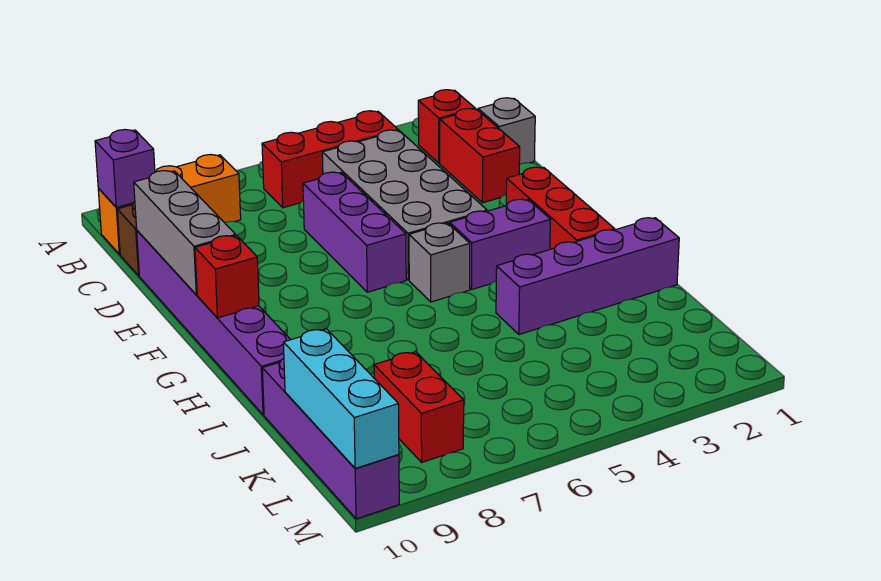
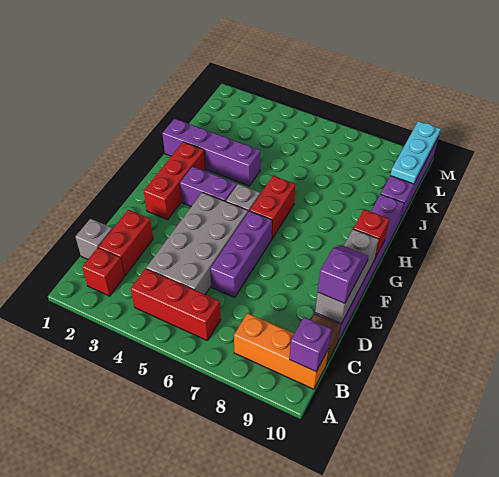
none -> purple 1x2 slope [318,245,369,303]
red 1x2 brick [374,352,464,462] -> red 1x2 brick moved to [250,176,296,239]
cyan 1x3 brick [283,329,399,468] -> cyan 1x3 plate [390,121,441,184]

